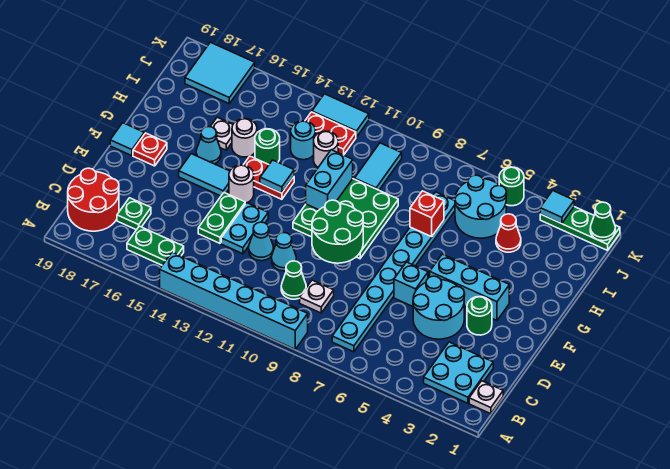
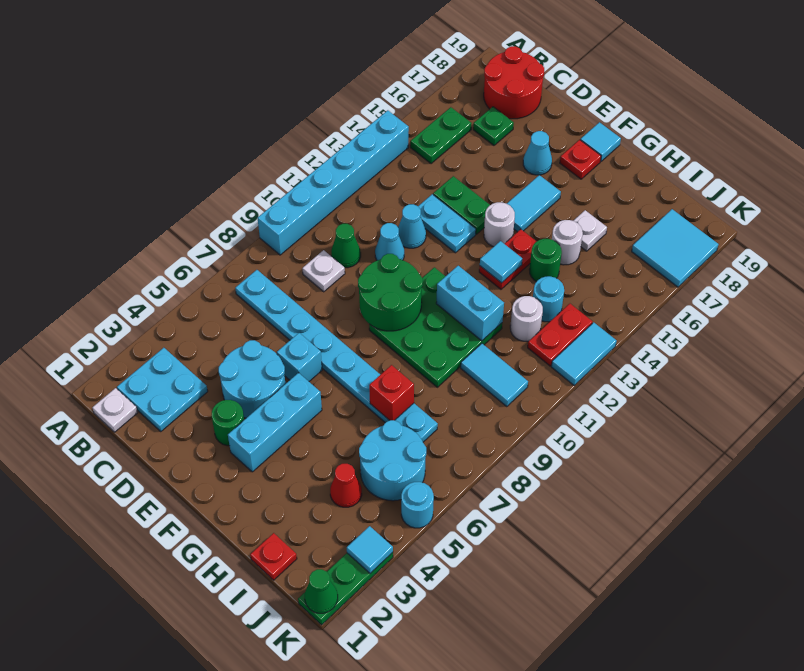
cyan 1x1 cone [196,127,221,164] -> cyan 1x1 cone moved to [523,131,552,175]
none -> red 1x1 plate [250,533,297,580]
green 1x1 round brick [499,167,524,206] -> cyan 1x1 round brick [401,482,434,528]

